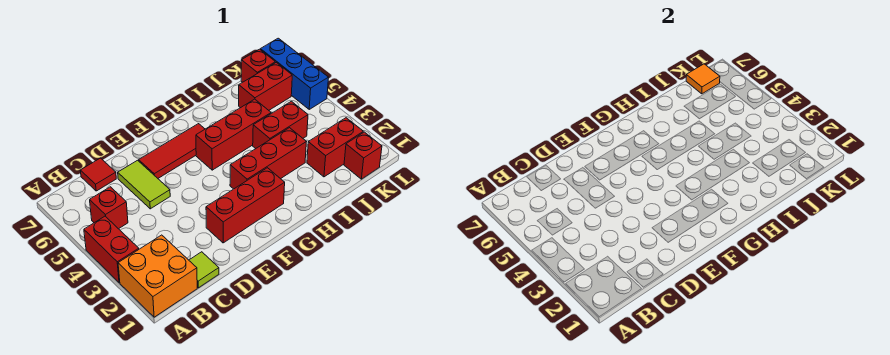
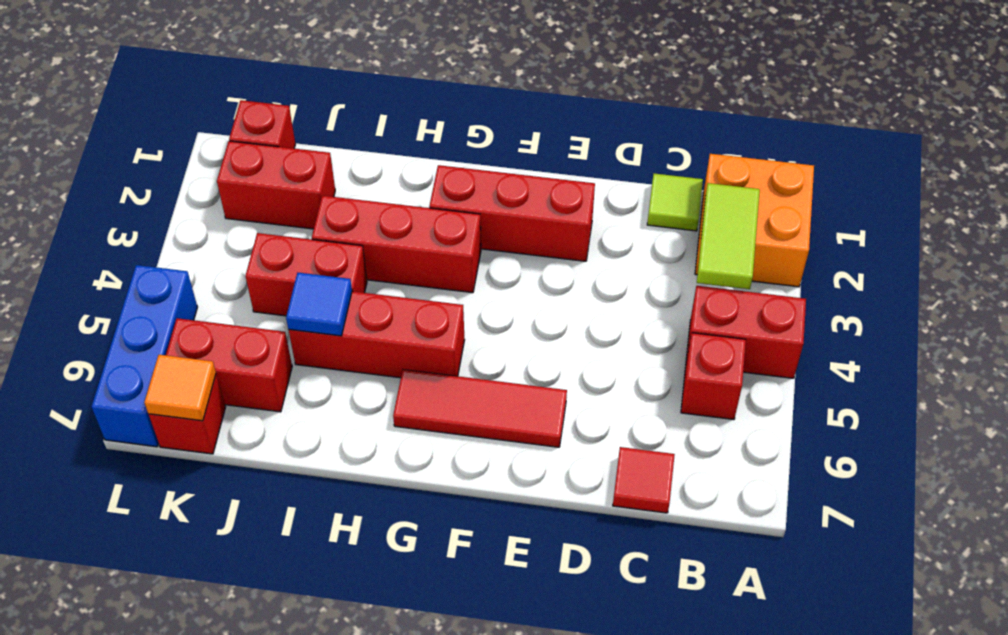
red 1x2 brick [84,216,139,283] -> red 1x2 brick turned to [686,286,806,378]
lime 1x2 tile [118,160,170,209] -> lime 1x2 tile moved to [697,183,760,289]
none -> blue 1x1 tile [286,273,352,336]

